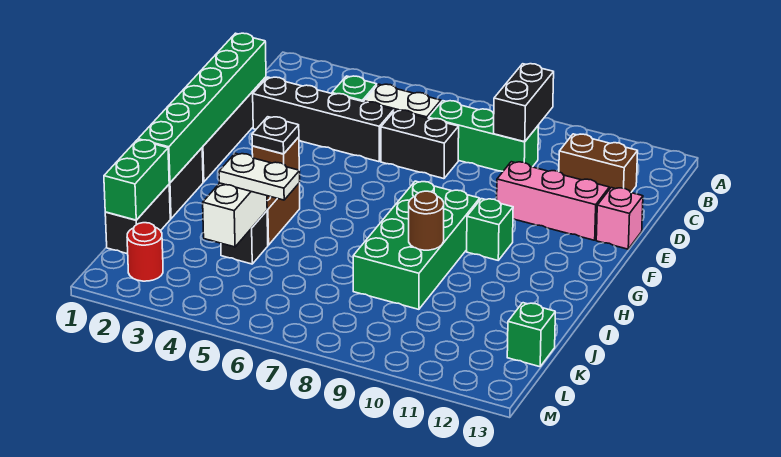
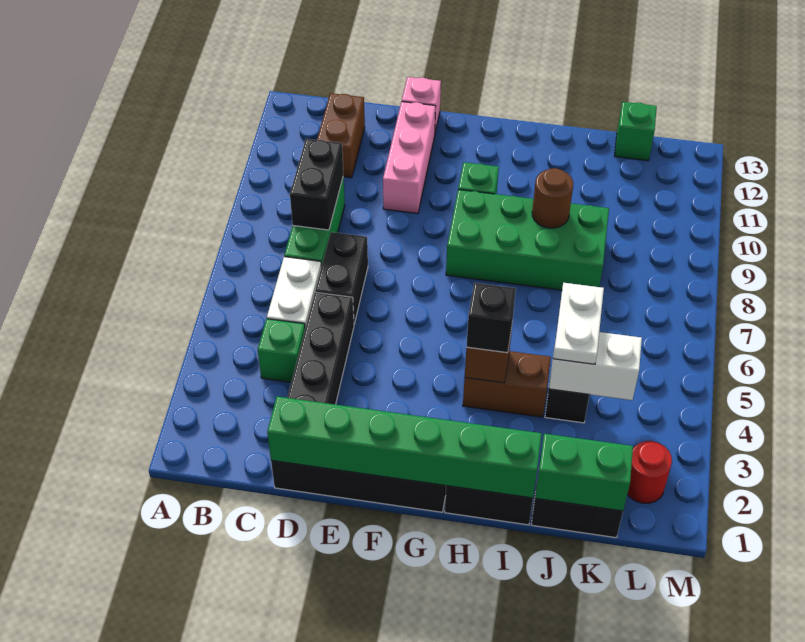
black 1x2 brick [494,64,554,142] -> black 1x2 brick turned to [290,139,343,230]
black 1x1 plate [252,117,299,154] -> black 1x1 brick [467,283,516,353]

